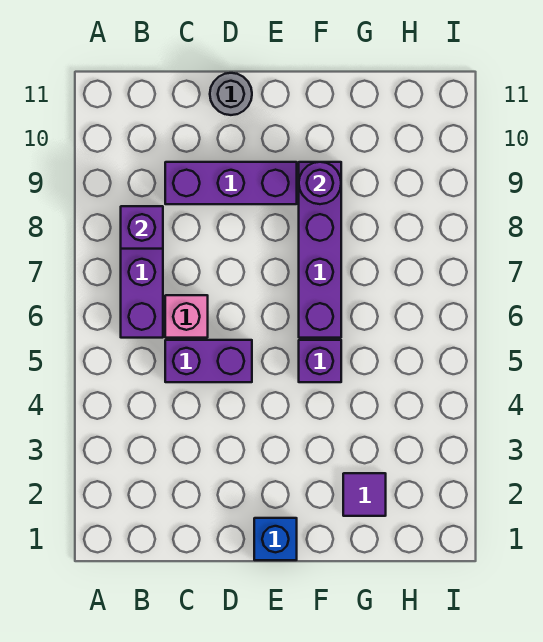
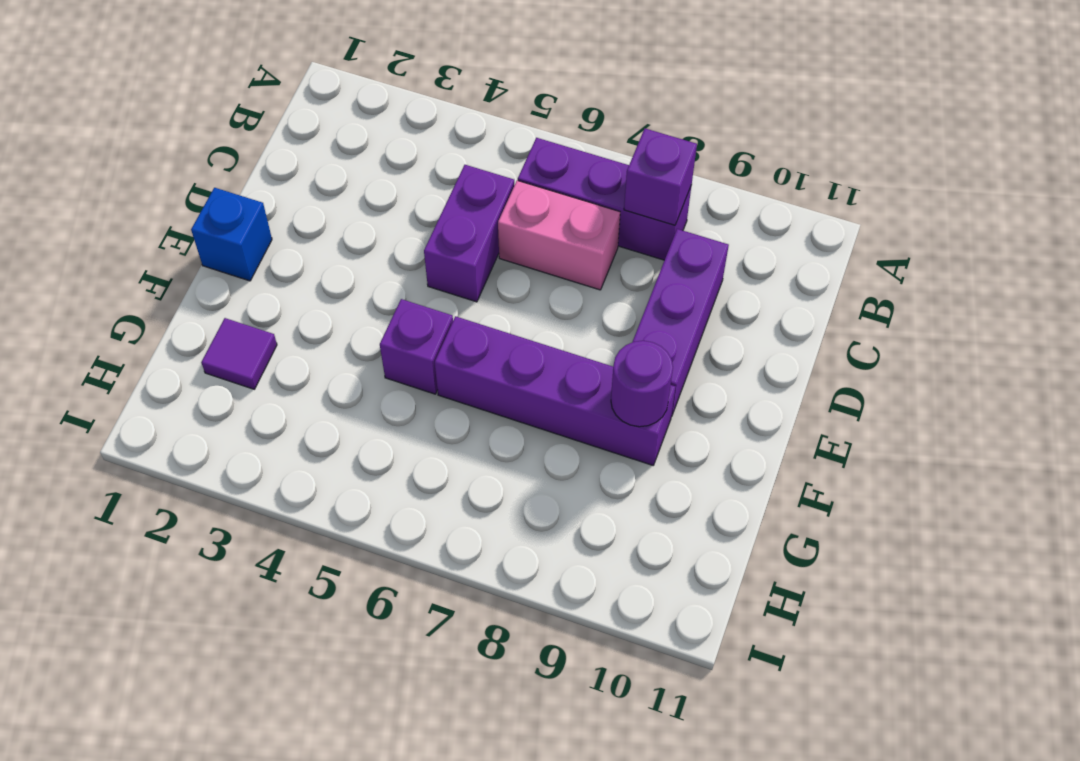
pink 1x1 brick [165,295,208,338] -> pink 1x2 brick [498,180,620,290]
grey 1x1 round brick [210,73,252,115] -> none

